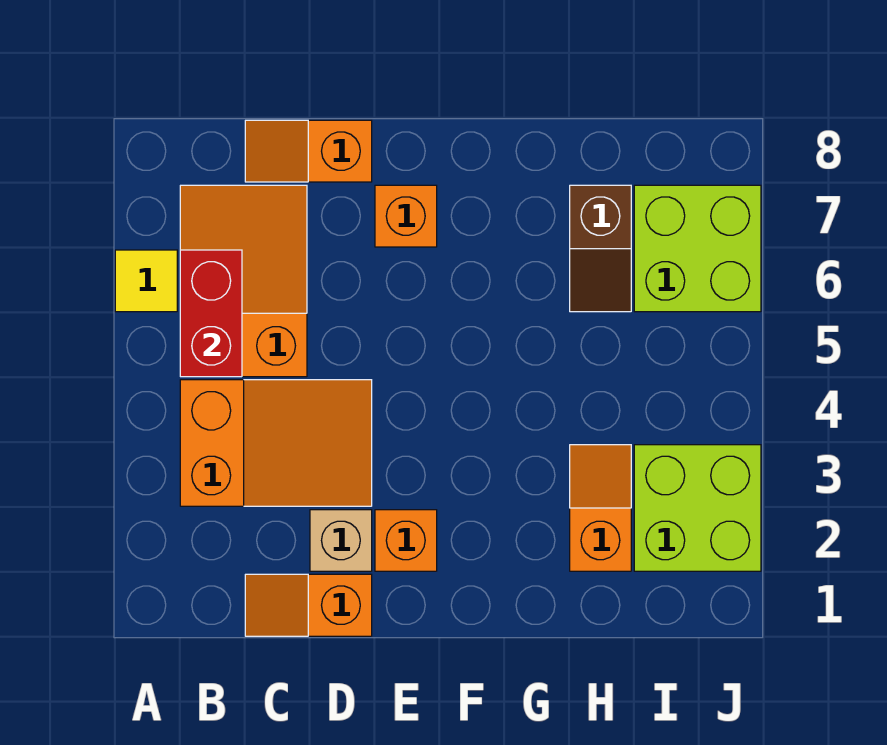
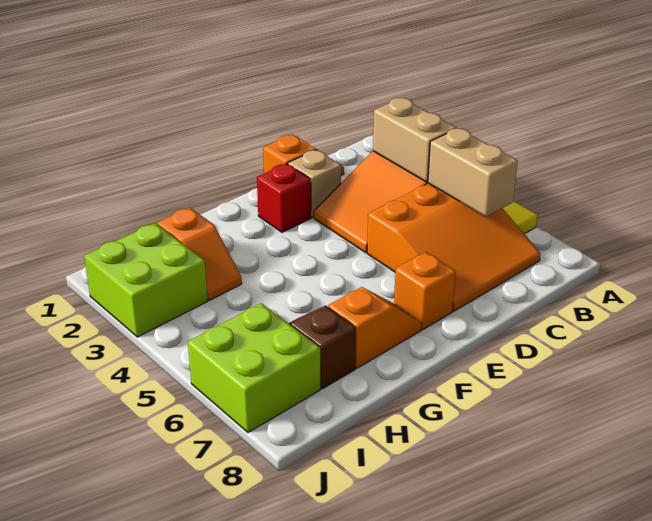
none -> tan 1x2 brick [373,98,457,182]
orange 2x3 slope [180,185,307,377] -> orange 3x3 slope [367,183,541,311]
red 1x2 brick [180,250,242,377] -> tan 1x2 brick [428,129,518,217]
orange 1x2 slope [245,120,372,182] -> orange 1x2 slope moved to [328,287,422,368]
orange 1x1 brick [375,510,437,571] -> red 1x1 brick [257,163,311,232]

